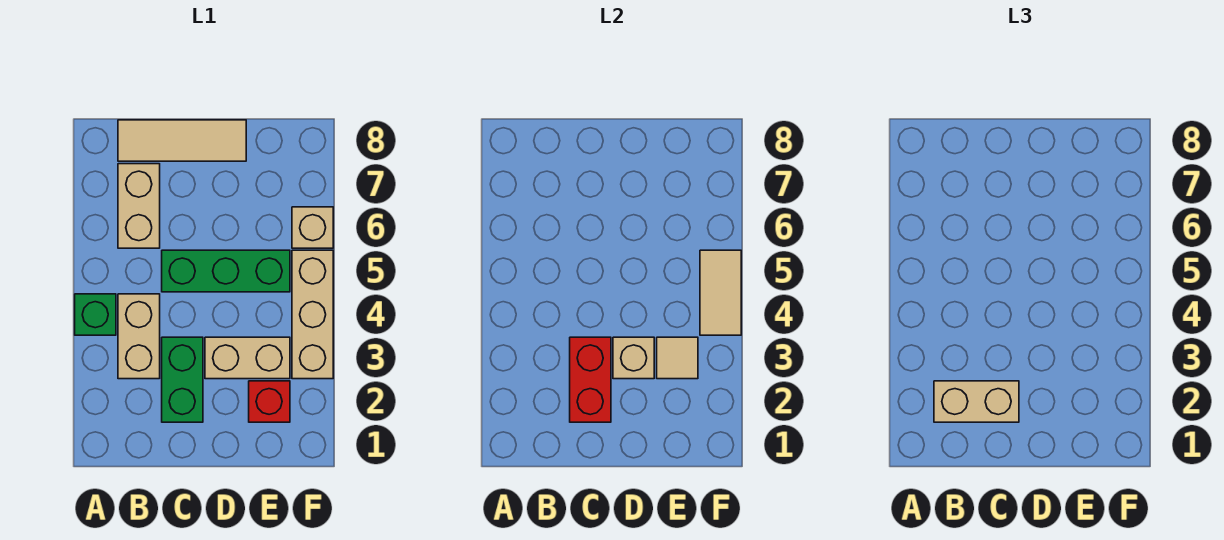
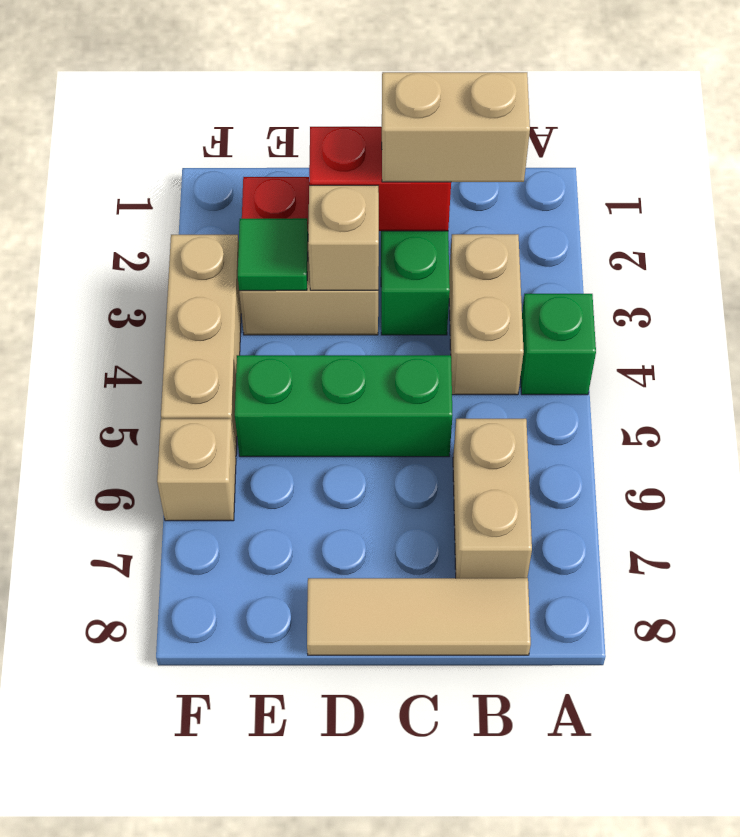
red 1x2 brick [570,337,611,422] -> red 1x2 brick turned to [309,127,451,231]
tan 1x1 tile [657,337,698,379] -> green 1x1 tile [238,218,308,291]
tan 1x2 tile [700,250,741,335] -> none

